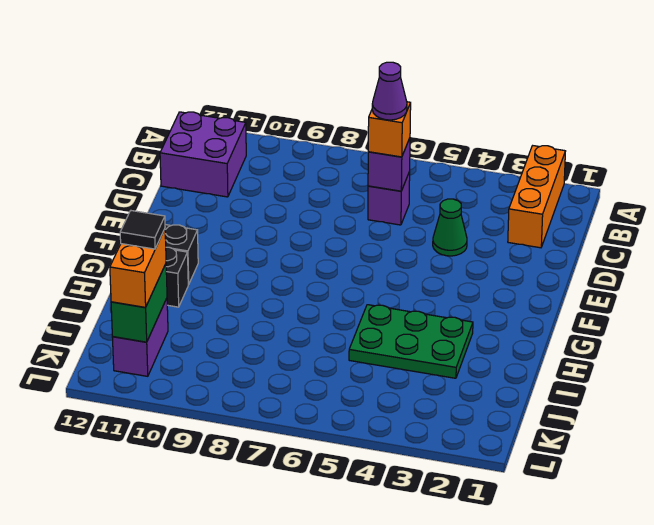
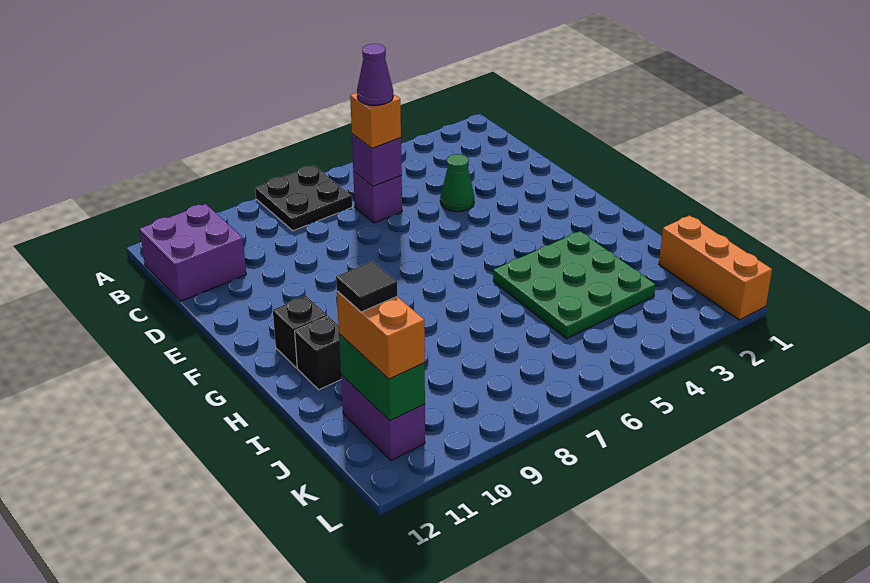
orange 1x3 brick [508,146,565,248] -> orange 1x3 brick moved to [659,216,772,320]
none -> black 2x2 plate [255,166,352,231]
green 2x3 plate [349,305,473,378] -> green 3x3 plate [493,231,656,339]

